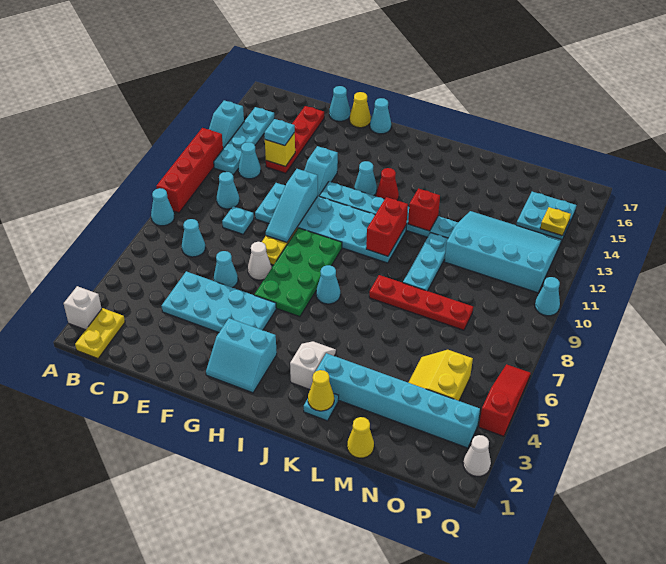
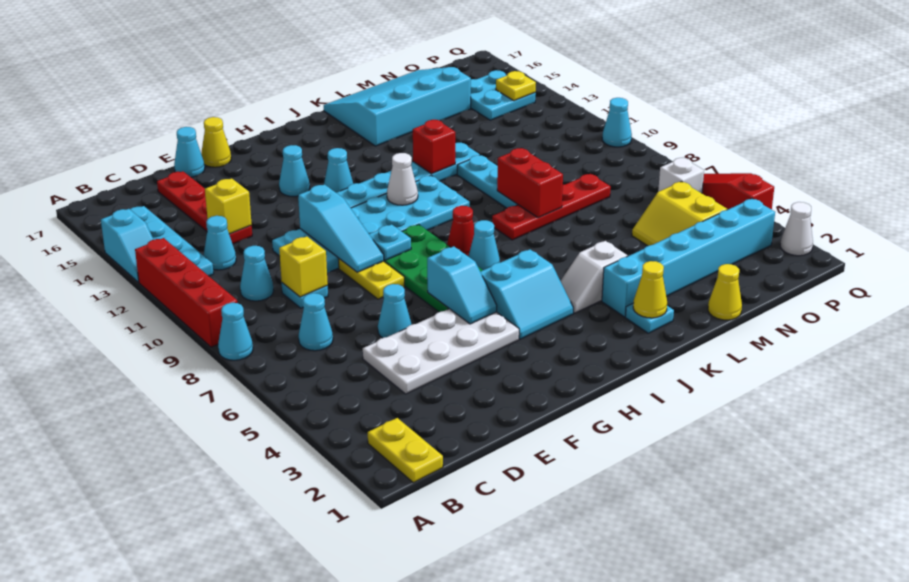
white 1x1 brick [64,286,102,330] -> white 1x1 brick moved to [658,158,704,193]
cyan 2x4 plate [162,271,276,332] -> white 2x4 plate [363,309,519,394]
none -> yellow 1x1 brick [279,236,328,297]
cyan 1x1 plate [264,119,295,146] -> cyan 1x1 plate moved to [369,224,411,260]
white 1x1 cone [248,242,272,280] -> white 1x1 cone moved to [387,153,418,205]
cyan 1x2 slope [304,146,338,196] -> cyan 1x2 slope moved to [427,246,497,324]
cyan 2x2 slope [206,318,277,393] -> cyan 2x2 slope moved to [480,250,573,339]
cyan 1x1 cone [370,98,391,134] -> cyan 1x1 cone moved to [279,145,310,196]
red 1x1 cone [376,168,399,200] -> red 1x1 cone moved to [447,206,474,256]
white 1x2 slope [290,341,336,390] -> white 1x2 slope turned to [561,241,627,313]
red 1x2 brick [366,197,408,256] -> red 1x2 brick moved to [497,148,563,218]
cyan 3x4 slope [444,211,561,293] -> cyan 3x4 slope moved to [324,67,471,146]

